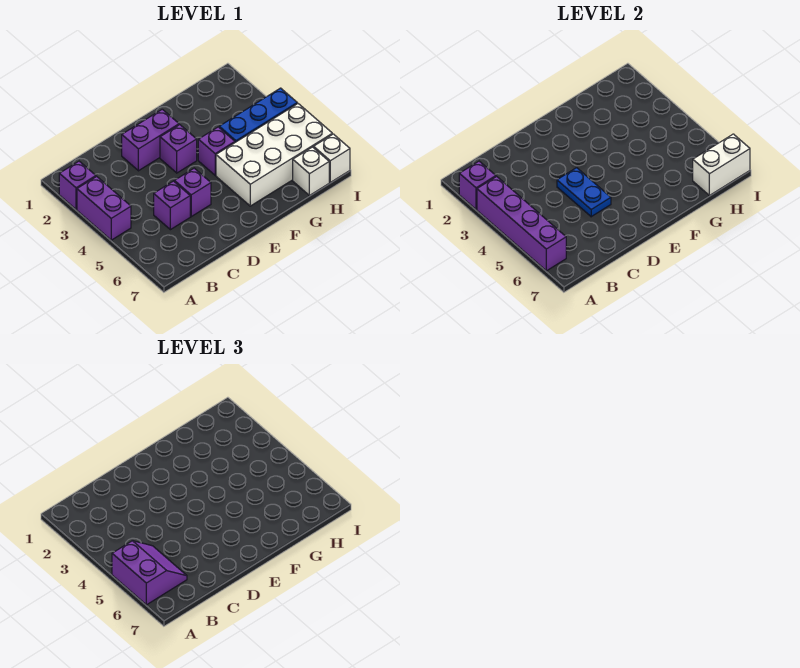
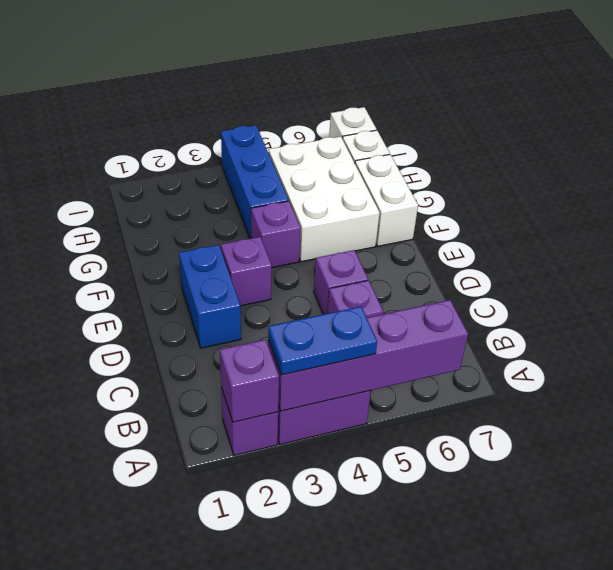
purple 2x2 slope [112,541,187,605] -> none
purple 1x2 brick [122,109,179,171] -> blue 1x2 brick [179,245,241,348]
blue 1x2 plate [557,168,611,217] -> blue 1x2 plate moved to [268,306,377,375]
white 2x4 brick [216,104,332,206] -> white 2x3 brick [269,137,380,262]
white 1x2 brick [693,134,750,195] -> white 1x2 brick moved to [355,155,418,246]

